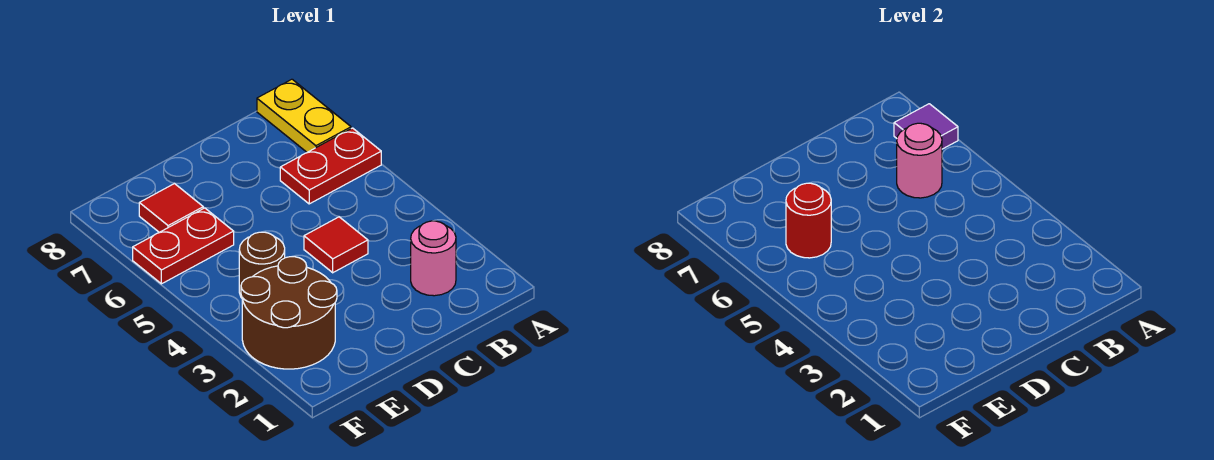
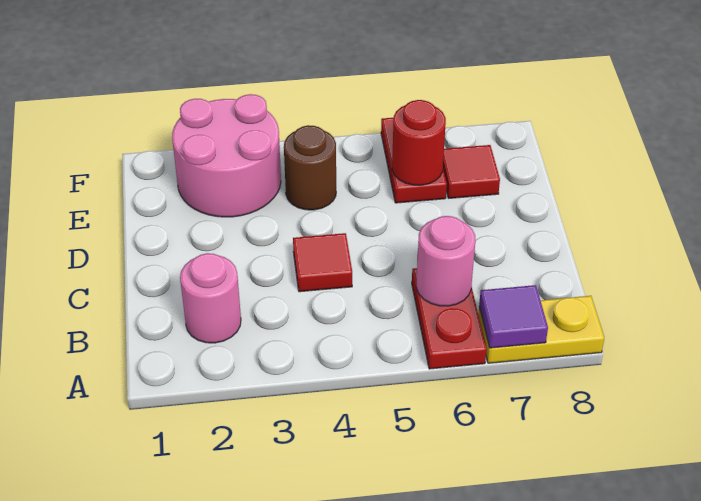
brown 2x2 round brick [241,257,337,369] -> pink 2x2 round brick [172,94,281,217]

